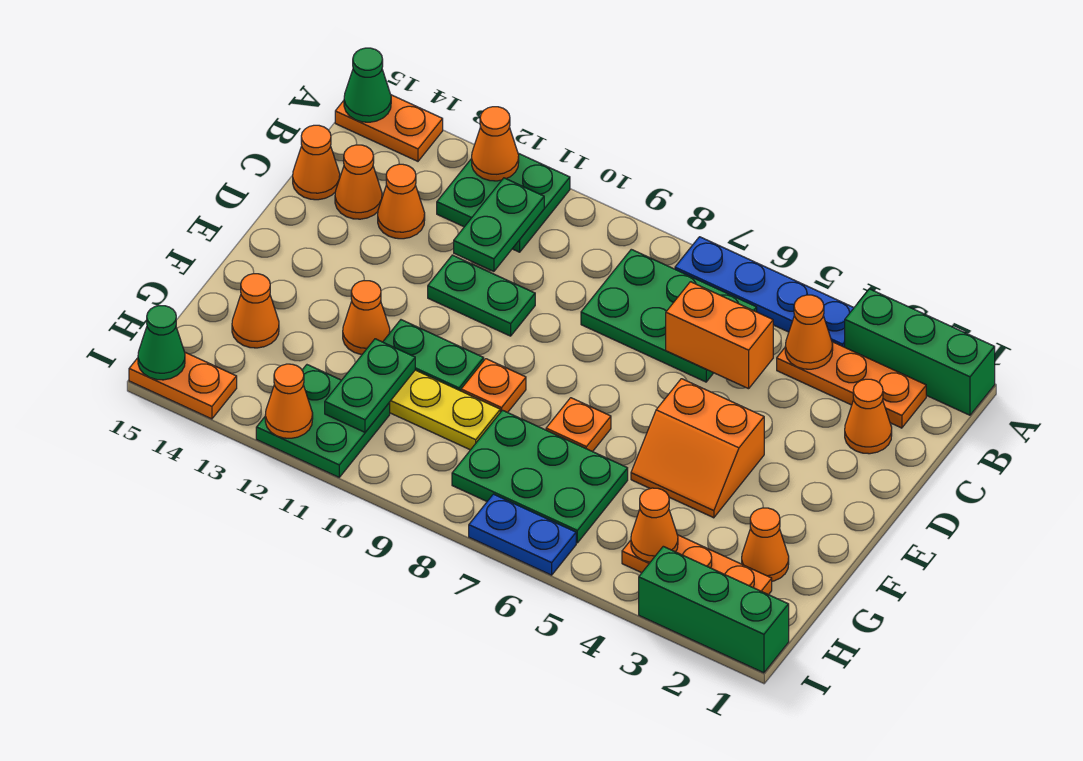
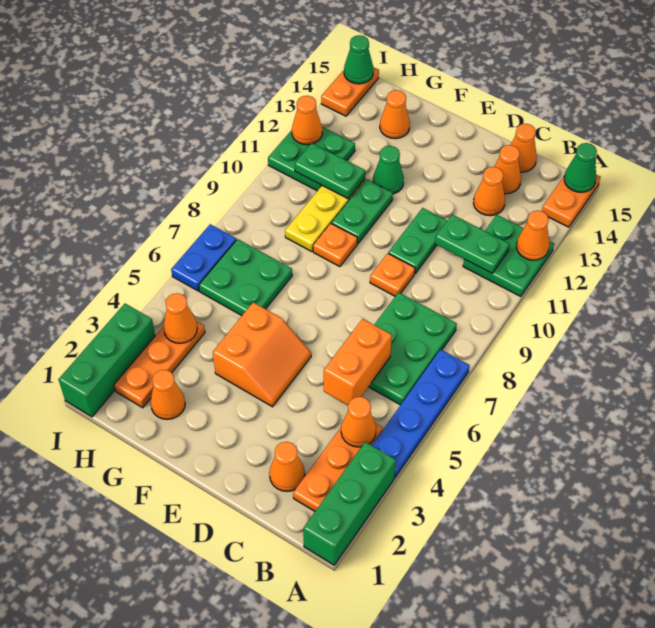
orange 2x2 slope [631,379,764,518] -> orange 2x2 slope turned to [213,302,311,407]
orange 1x1 plate [546,398,611,452] -> orange 1x1 plate moved to [370,253,415,296]
orange 1x1 cone [343,281,390,355] -> green 1x1 cone [373,146,404,194]
green 2x3 plate [452,410,628,543] -> green 2x2 plate [199,239,292,316]

